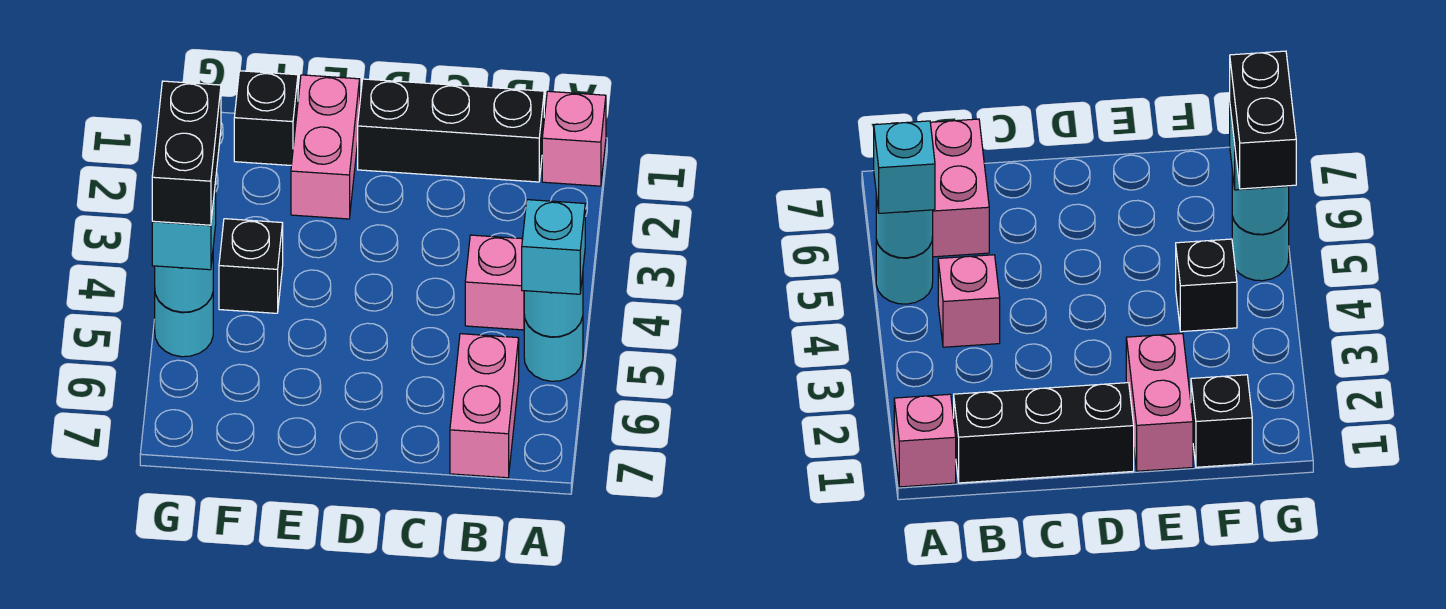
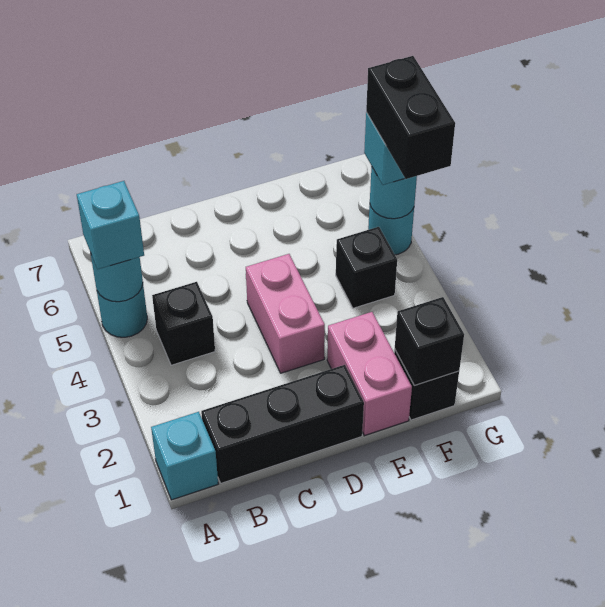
pink 1x1 brick [542,91,606,186] -> cyan 1x1 brick [151,412,218,500]
pink 1x1 brick [465,235,524,330] -> black 1x1 brick [152,282,215,365]
pink 1x2 brick [450,334,519,478] -> pink 1x2 brick moved to [246,254,325,373]
none -> black 1x1 brick [395,297,464,386]

